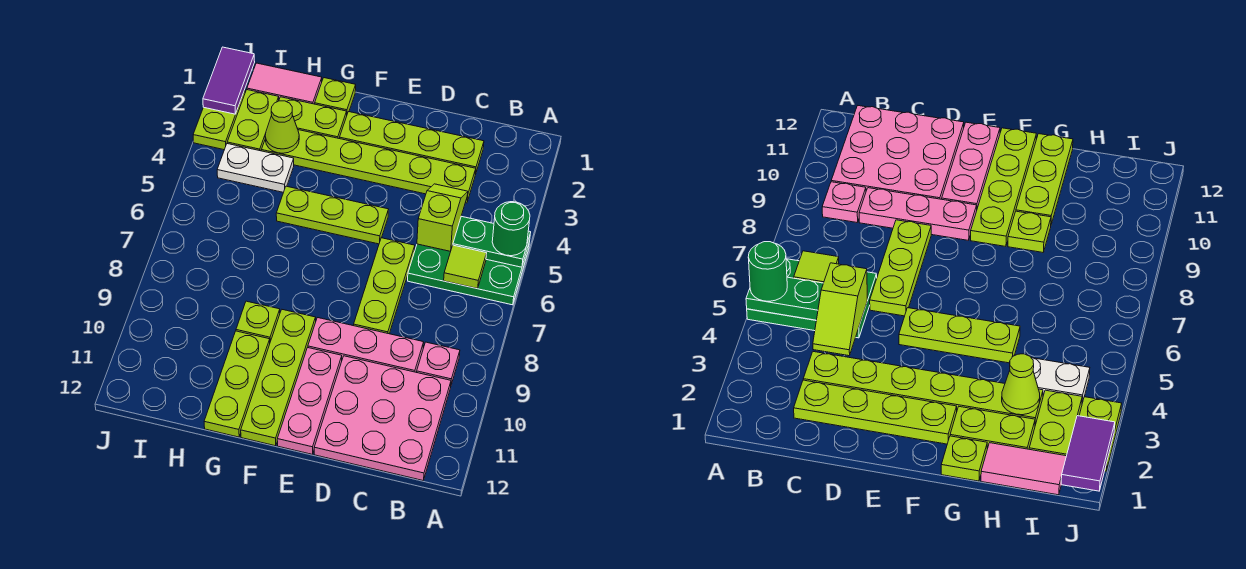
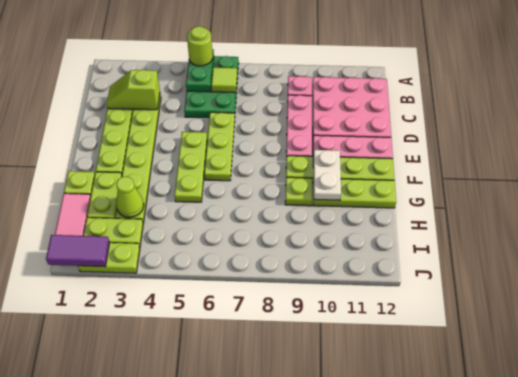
green 1x1 round brick [492,202,530,256] -> lime 1x1 round brick [187,26,213,66]
lime 1x2 slope [417,184,468,251] -> lime 1x2 slope moved to [107,70,160,110]
lime 1x3 plate [354,238,415,334] -> lime 1x3 plate turned to [204,112,235,181]
white 1x2 plate [217,144,294,192] -> white 1x2 plate moved to [313,150,341,200]

